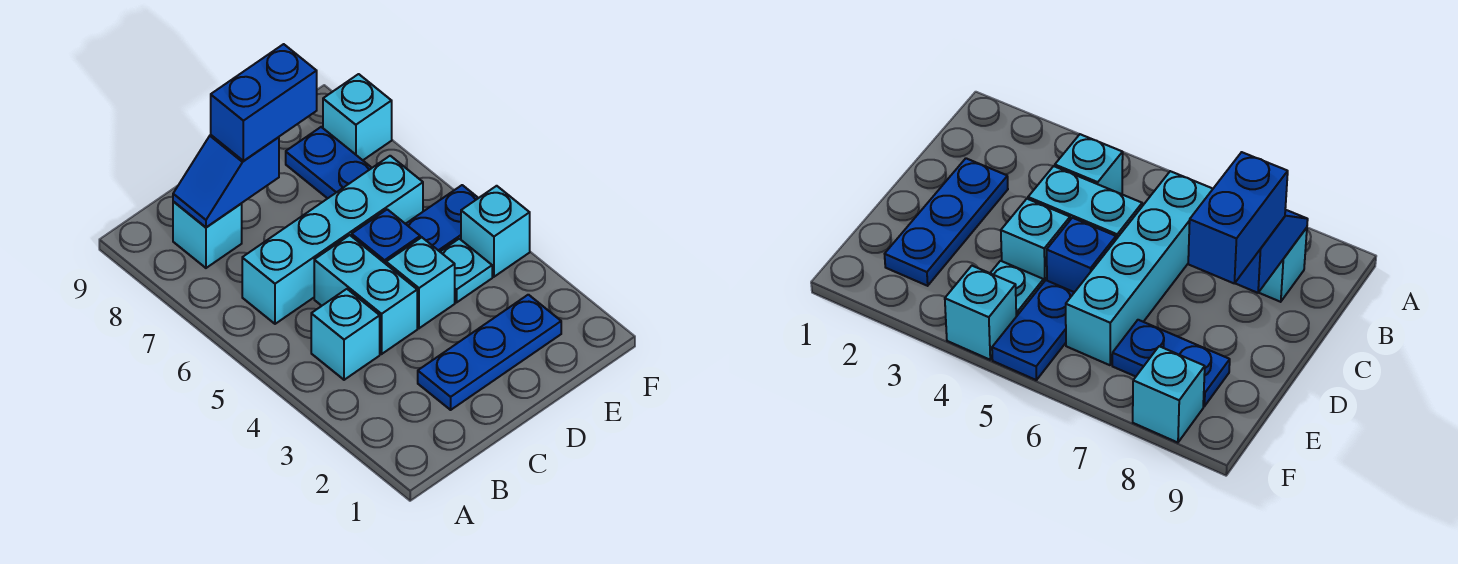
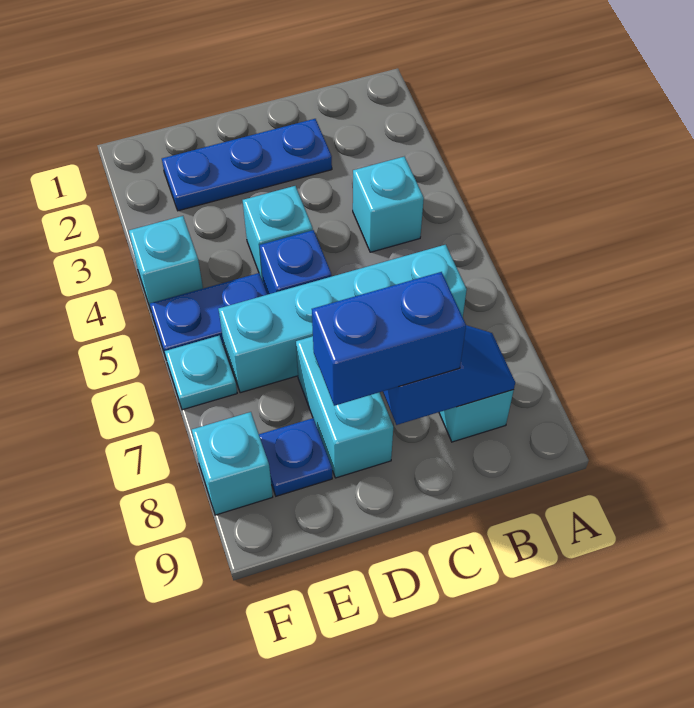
cyan 1x2 brick [314,235,417,354] -> cyan 1x2 brick moved to [296,336,393,478]
cyan 1x1 plate [440,239,492,303] -> cyan 1x1 plate moved to [164,336,237,410]
blue 1x2 plate [286,127,372,198] -> blue 1x1 plate [259,418,332,496]

